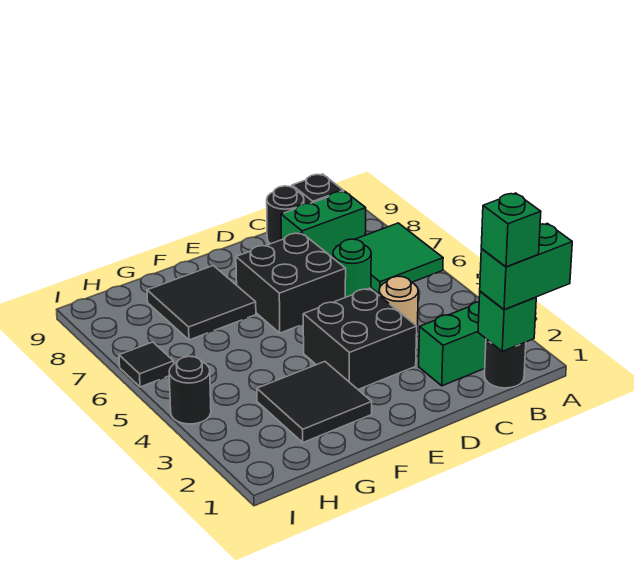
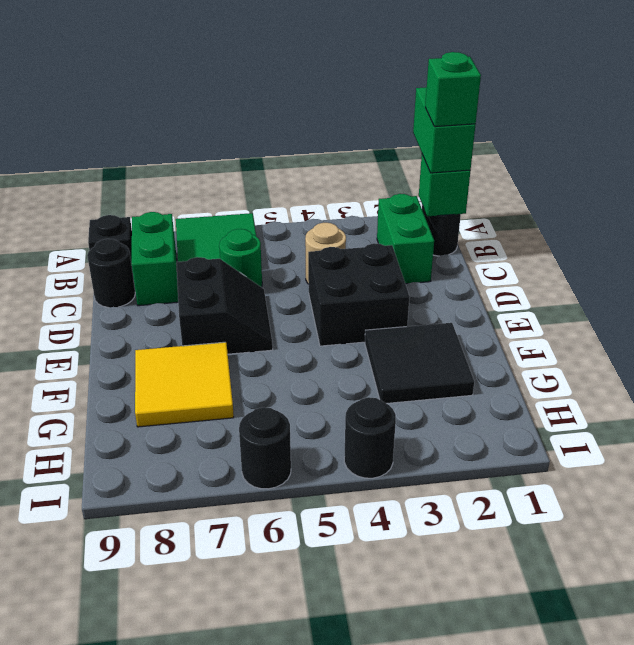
black 2x2 brick [236,233,346,333] -> black 2x2 slope [176,257,273,354]
black 2x2 tile [147,266,256,340] -> yellow 2x2 tile [135,342,234,427]
black 1x1 tile [119,342,174,387] -> black 1x1 round brick [239,407,291,489]

